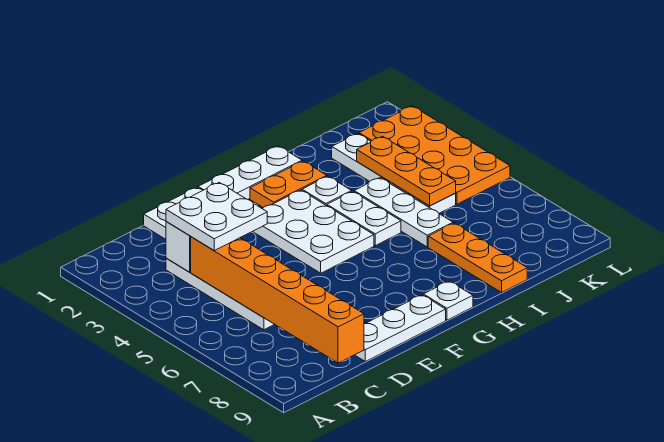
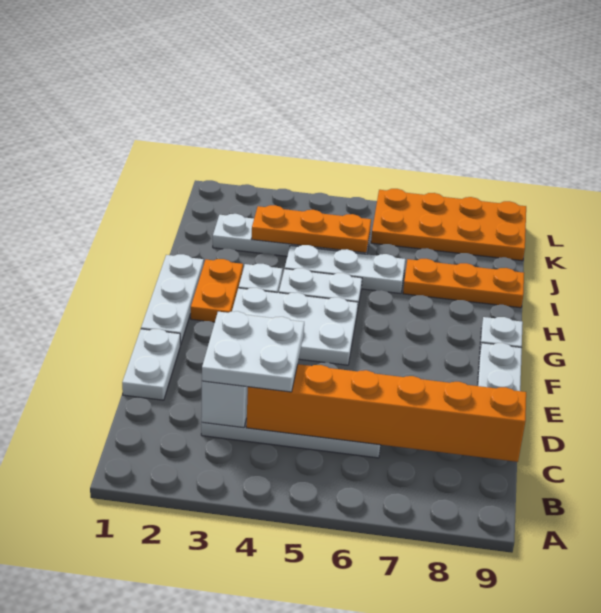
orange 2x4 plate [359,106,510,204] -> orange 2x4 plate moved to [371,189,526,261]

